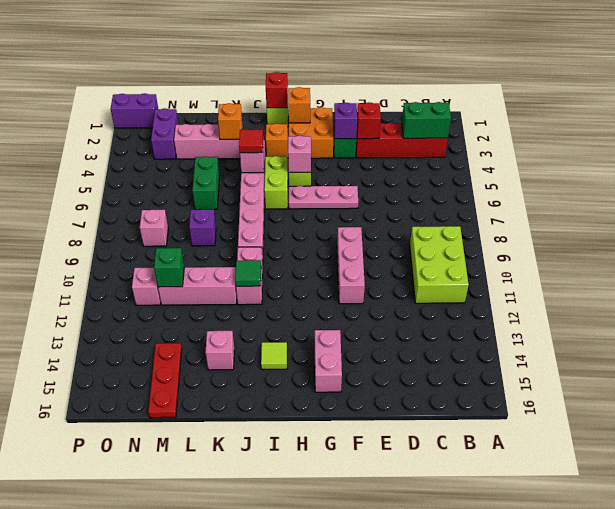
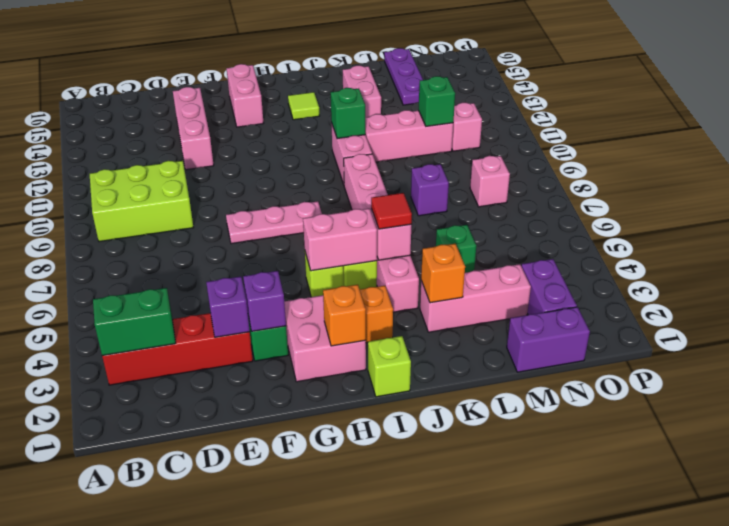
lime 2x3 brick [410,226,469,303] -> lime 2x3 brick turned to [90,161,194,242]
red 1x1 brick [357,102,381,139] -> purple 1x1 brick [206,277,250,337]
pink 1x3 plate [289,186,358,209] -> pink 1x3 plate moved to [226,201,322,244]
pink 1x3 brick [337,227,365,304] -> pink 1x3 brick moved to [173,87,214,170]
orange 2x2 brick [289,108,333,158] -> pink 2x2 brick [284,295,366,382]
pink 1x1 brick [288,136,311,172] -> pink 1x2 brick [303,208,377,271]
red 1x1 brick [266,72,288,108] -> none
green 1x1 tile [235,260,261,286] -> green 1x1 brick [331,88,366,139]
pink 1x1 brick [205,331,234,370] -> pink 1x2 brick [343,66,381,118]
green 1x2 brick [192,157,219,210] -> green 1x1 brick [436,225,476,273]
red 1x3 plate [148,343,182,418] -> purple 1x3 plate [384,48,423,105]
purple 1x2 brick [111,93,158,128] -> purple 1x2 brick moved to [507,307,590,372]

